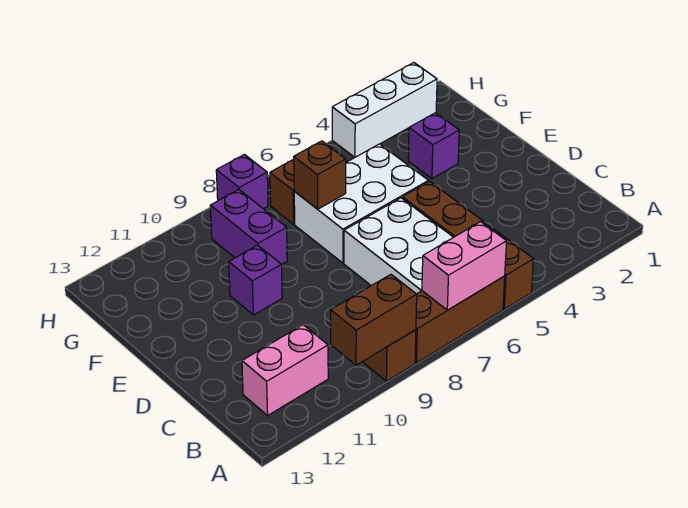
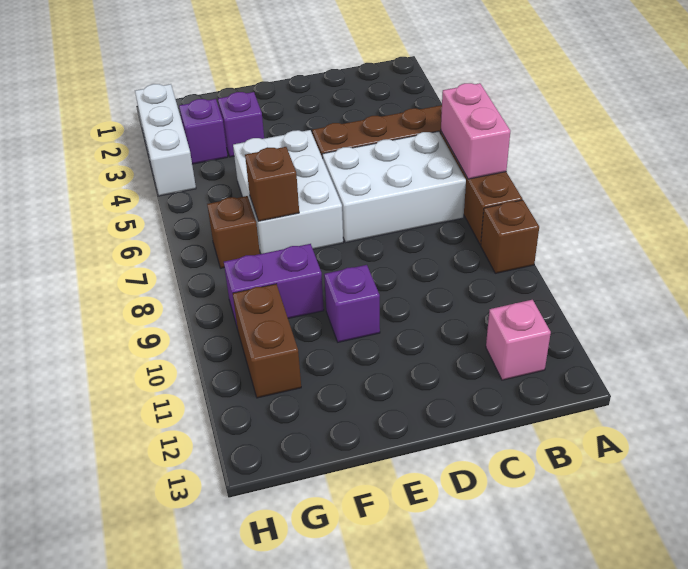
brown 1x2 brick [331,274,417,365] -> brown 1x2 brick moved to [233,284,301,398]
pink 1x2 brick [242,325,328,415] -> pink 1x1 brick [486,300,551,380]
purple 1x1 brick [216,155,268,209] -> purple 1x1 brick moved to [179,99,228,164]

